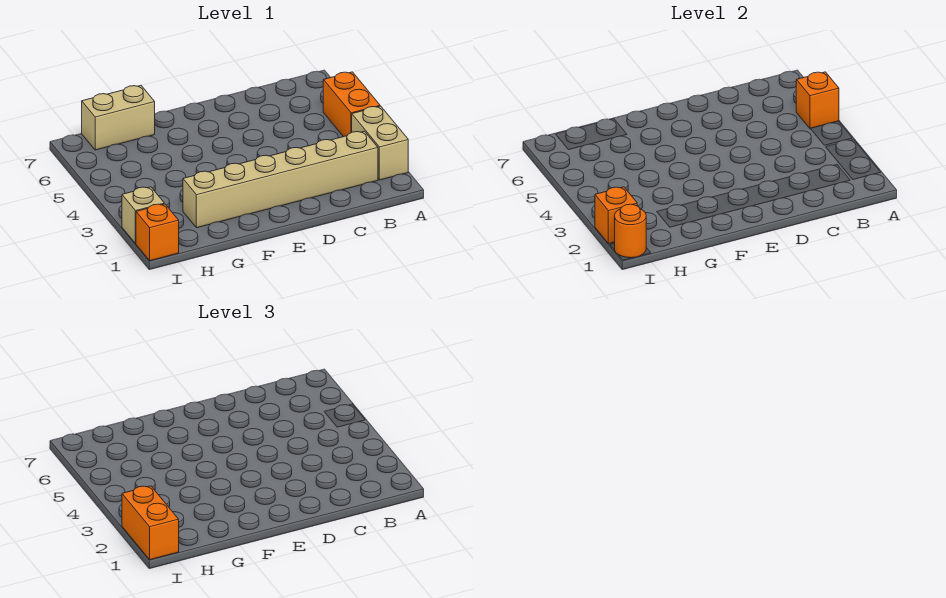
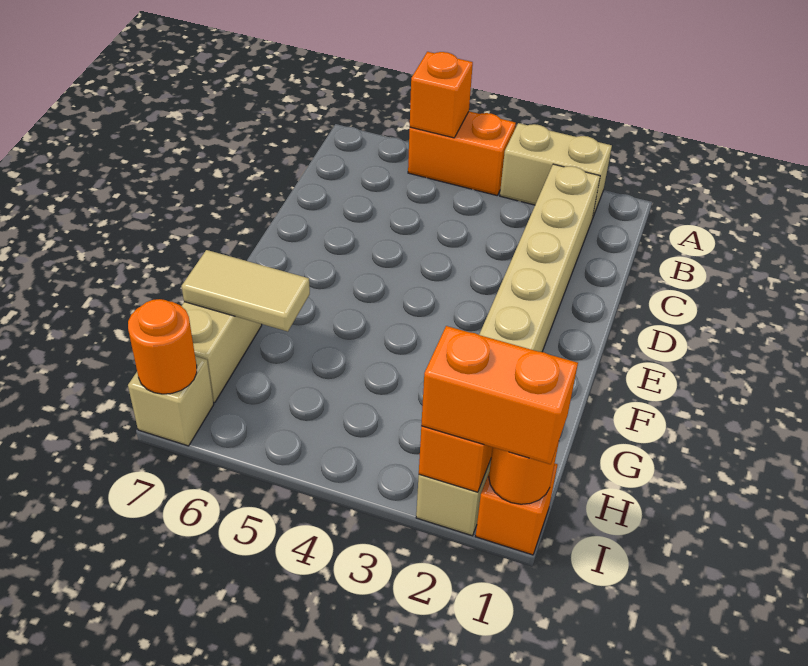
none -> tan 1x2 tile [182,250,310,331]
none -> tan 1x1 brick [128,356,214,446]
none -> orange 1x1 round brick [128,299,197,394]

